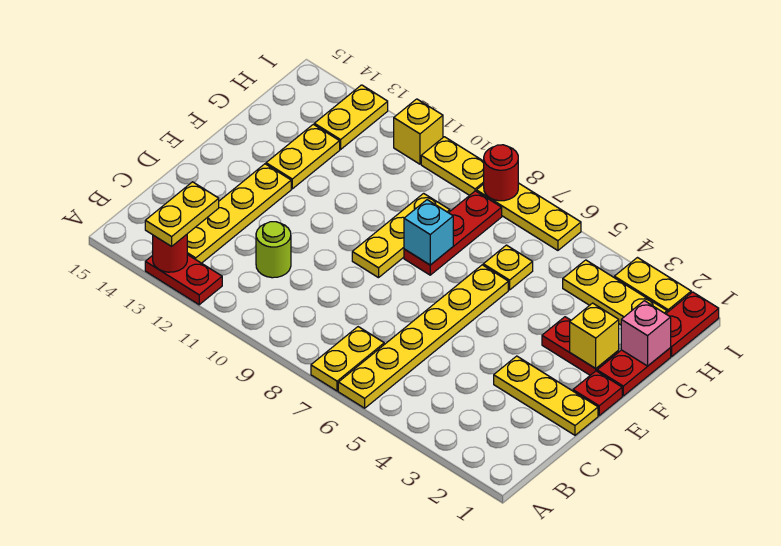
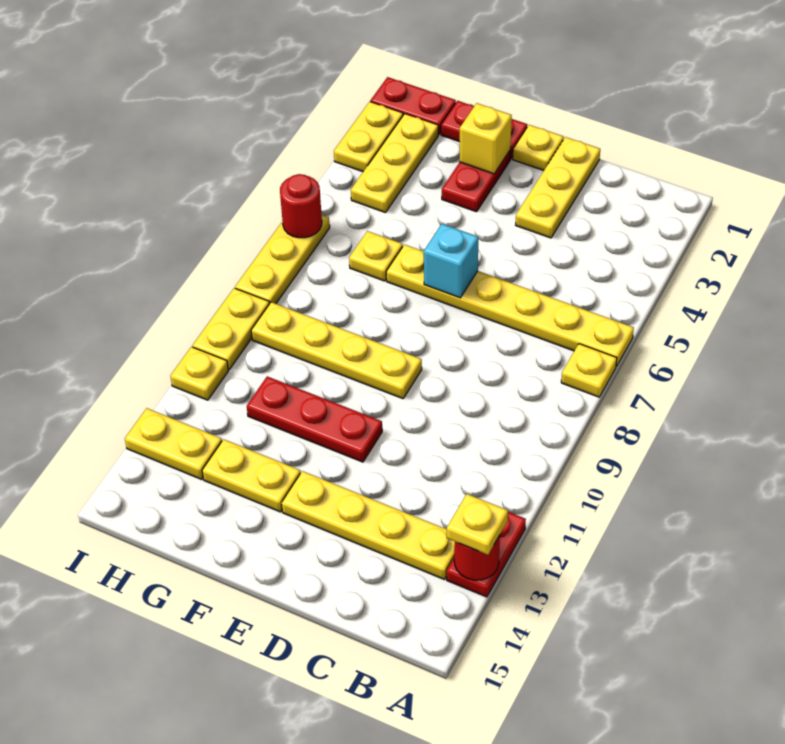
yellow 1x2 plate [311,327,384,391] -> yellow 1x1 plate [561,344,617,397]
yellow 1x2 plate [145,182,219,246] -> yellow 1x1 plate [447,494,508,555]
lime 1x1 round brick [256,222,291,278] -> none
red 1x1 plate [573,371,622,416] -> yellow 1x1 plate [513,125,564,170]
yellow 1x3 plate [352,193,450,278] -> yellow 1x4 plate [251,302,422,399]
red 1x3 plate [404,191,502,275] -> red 1x3 plate moved to [247,376,382,462]
cyan 1x1 brick [404,200,453,265] -> cyan 1x1 brick moved to [424,224,478,298]
pink 1x1 brick [621,301,671,366] -> none
red 1x1 round brick [484,145,518,201] -> red 1x1 round brick moved to [280,174,322,238]
yellow 1x1 brick [394,99,443,164] -> yellow 1x1 plate [170,347,228,400]

